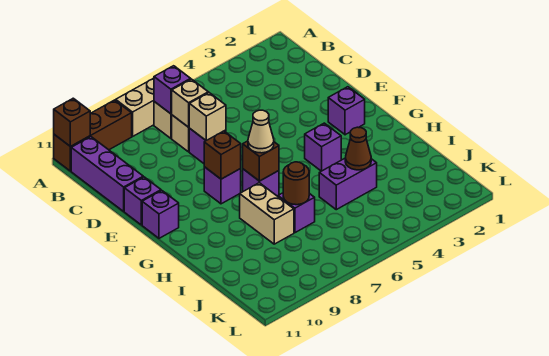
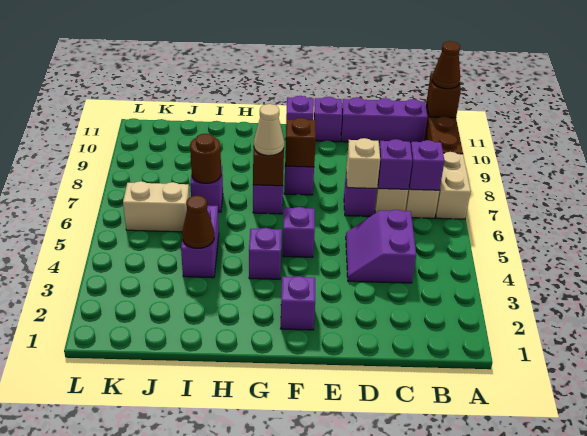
none -> brown 1x1 cone [432,41,460,89]
none -> purple 2x2 slope [346,210,416,283]
tan 1x1 brick [172,79,208,127] -> purple 1x1 brick [378,139,412,189]
none -> purple 1x1 brick [283,207,315,257]
tan 1x2 brick [240,183,294,244] -> tan 1x2 brick moved to [123,181,189,232]

